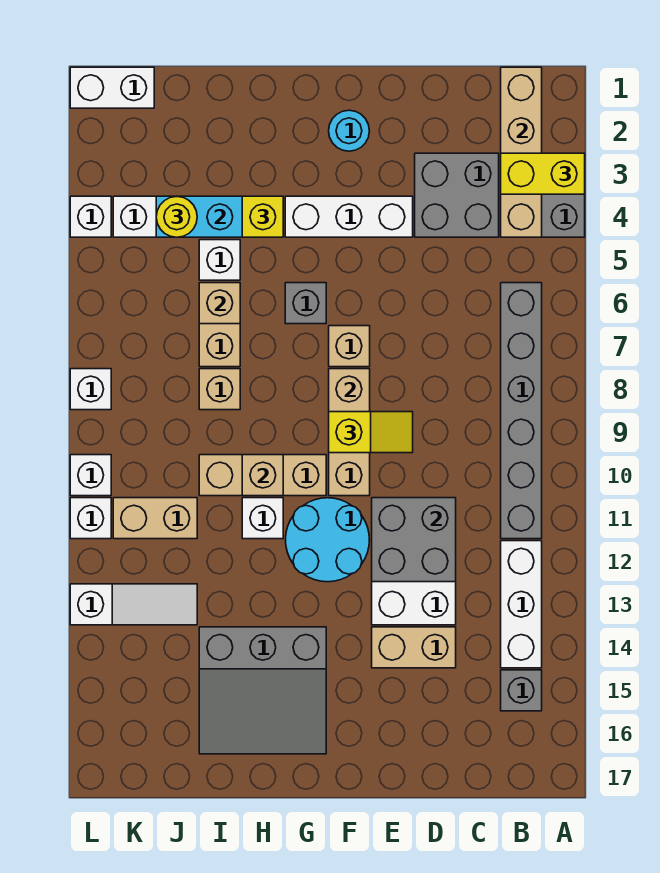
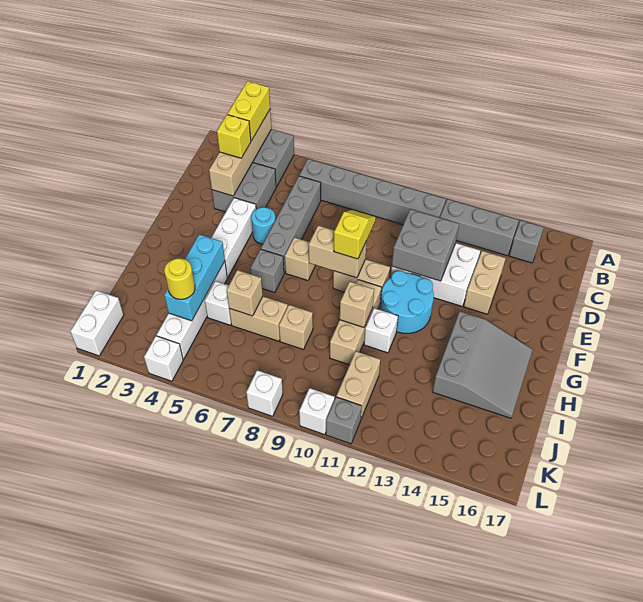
tan 1x4 brick [501,67,542,237] -> tan 1x4 brick turned to [209,110,271,196]
white 1x3 brick [501,541,542,668] -> grey 1x3 brick [440,199,519,256]
none -> grey 1x4 brick [261,176,321,273]
cyan 1x1 round brick [329,110,369,151] -> cyan 1x1 round brick moved to [251,207,275,244]
yellow 1x1 brick [242,196,283,237] -> yellow 1x1 brick moved to [217,115,251,158]
white 1x3 slope [70,584,197,625] -> none
white 1x1 brick [70,498,111,539] -> grey 1x1 brick [326,397,362,444]

